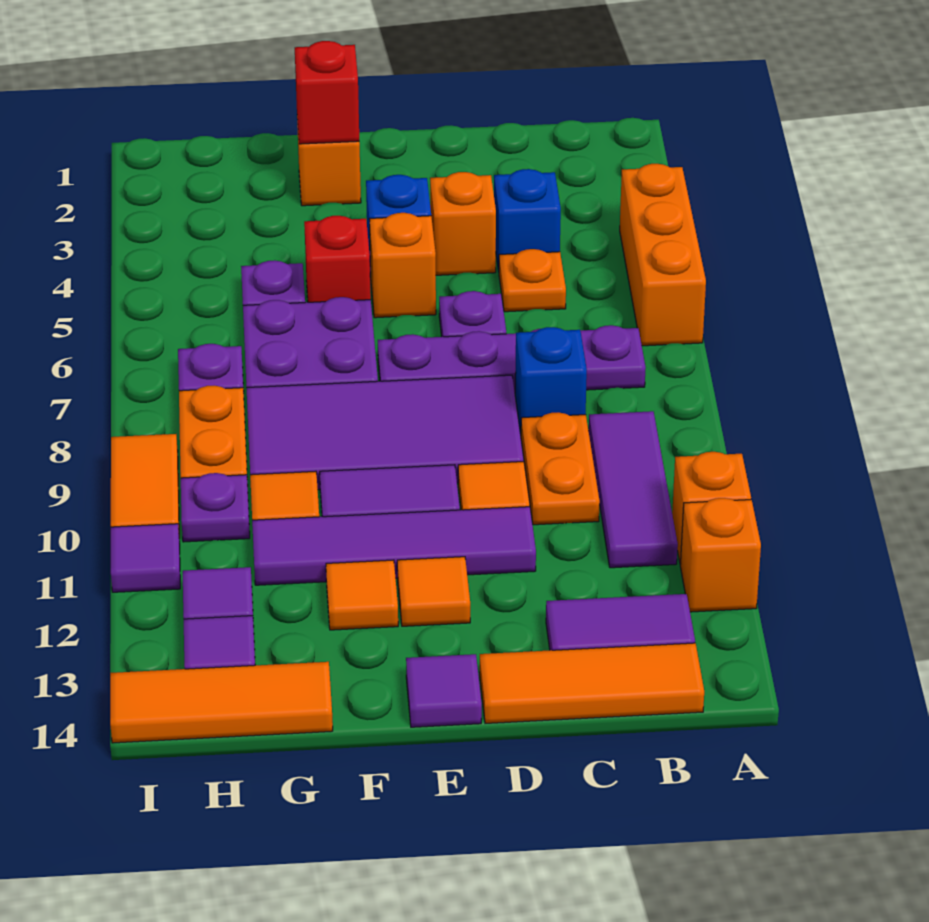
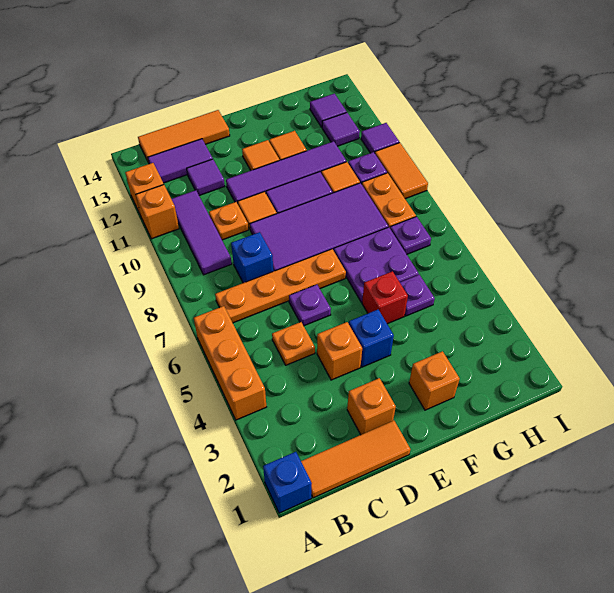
purple 1x4 plate [378,325,646,392] -> orange 1x4 plate [215,249,346,323]
blue 1x1 brick [494,169,561,271] -> blue 1x1 brick moved to [263,452,312,513]
orange 1x2 plate [521,412,600,525] -> orange 1x1 plate [209,202,248,240]
orange 1x1 brick [369,213,436,318] -> orange 1x1 brick moved to [347,378,396,435]
purple 1x1 tile [406,654,482,727] -> purple 1x1 tile moved to [187,159,225,196]
red 1x1 brick [295,41,359,144] -> none
orange 1x3 tile [110,662,333,743] -> orange 1x3 tile moved to [301,420,410,498]

